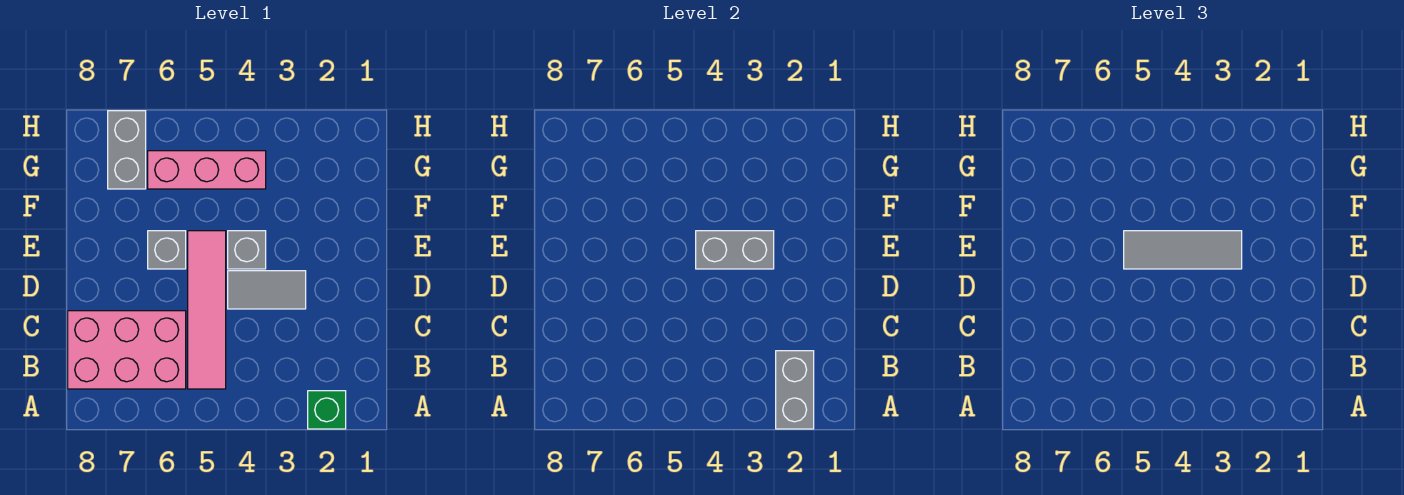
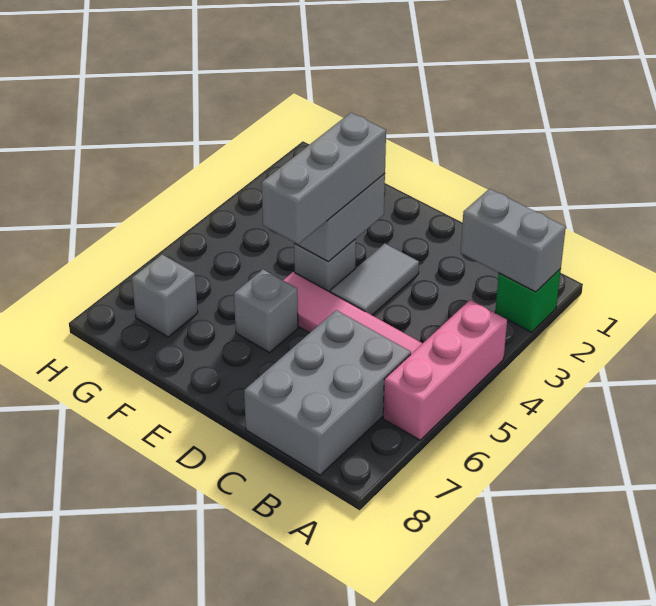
pink 2x3 brick [68,311,186,389] -> grey 2x3 brick [244,310,411,475]
grey 1x3 tile [1124,231,1242,269] -> grey 1x3 brick [262,113,386,244]
pink 1x3 brick [148,151,266,189] -> pink 1x3 brick moved to [383,300,507,440]
grey 1x2 brick [108,111,146,189] -> grey 1x1 brick [132,255,198,337]

